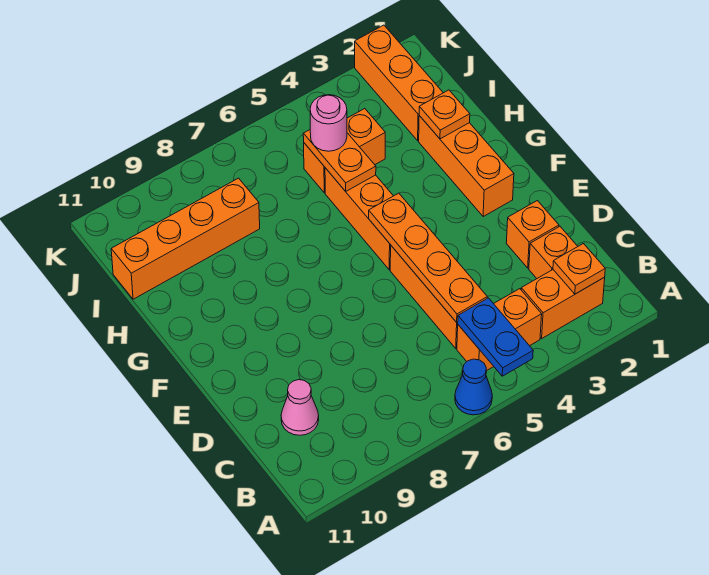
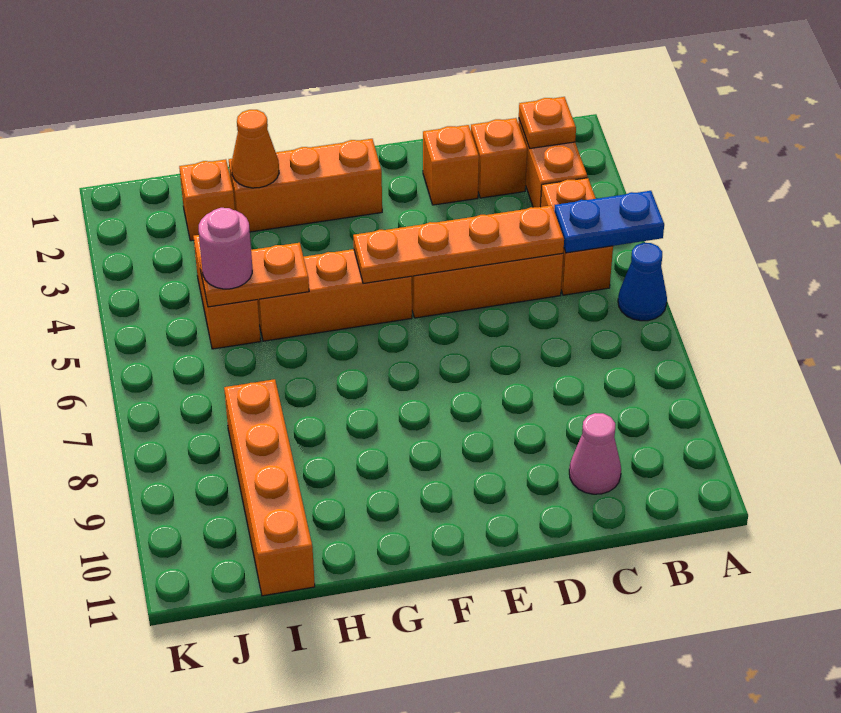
orange 1x1 plate [419,90,470,139] -> orange 1x1 cone [232,110,279,188]
orange 1x3 brick [355,25,443,141] -> orange 1x1 brick [179,159,235,241]

